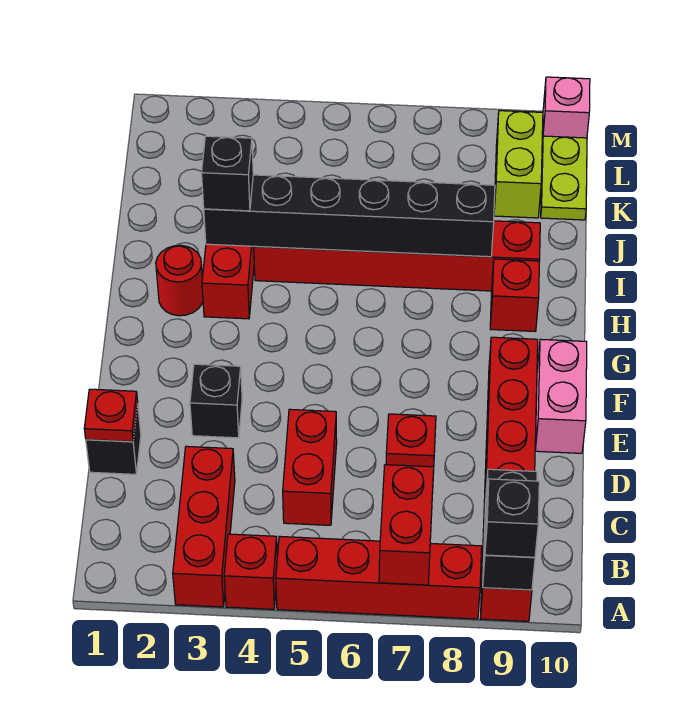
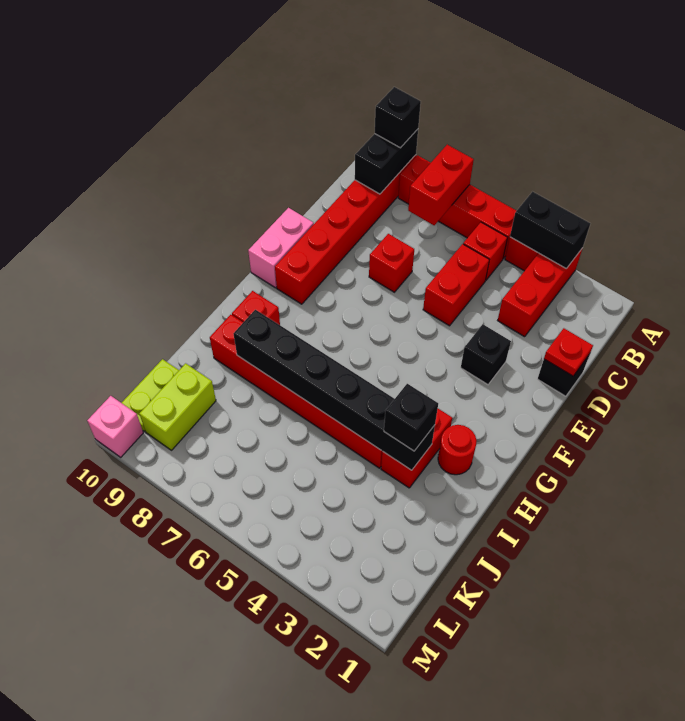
none -> black 1x2 brick [510,192,590,269]
none -> red 1x1 brick [463,222,508,280]

